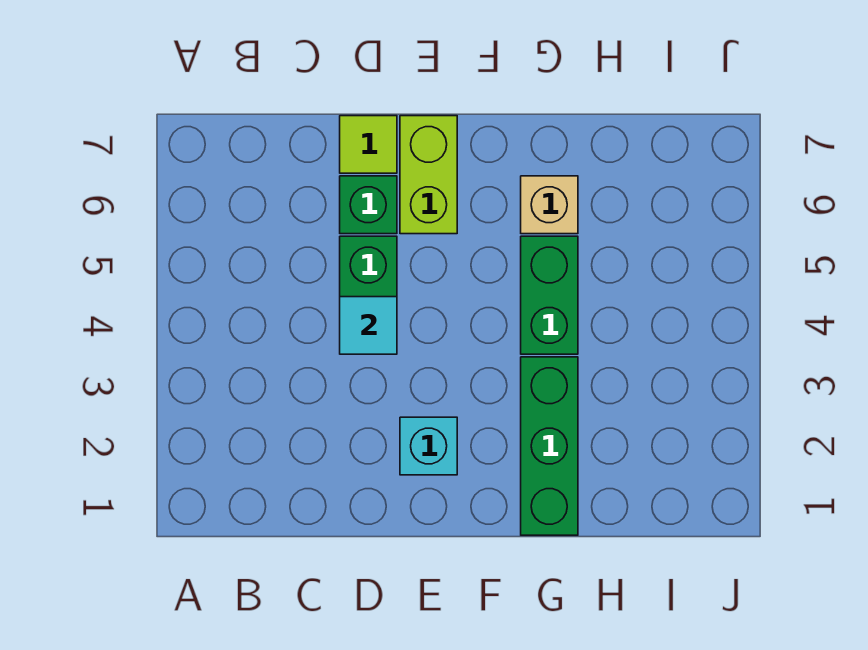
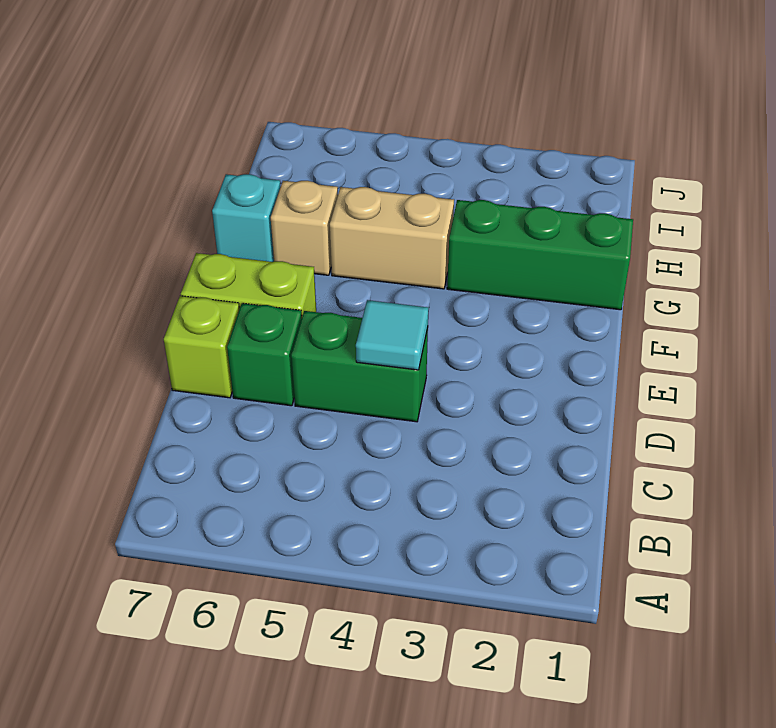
lime 1x1 tile [340,116,397,173] -> lime 1x1 brick [164,296,239,398]
cyan 1x1 brick [400,417,457,475] -> cyan 1x1 brick moved to [212,174,281,262]
green 1x2 brick [521,236,578,354] -> tan 1x2 brick [330,187,454,289]

